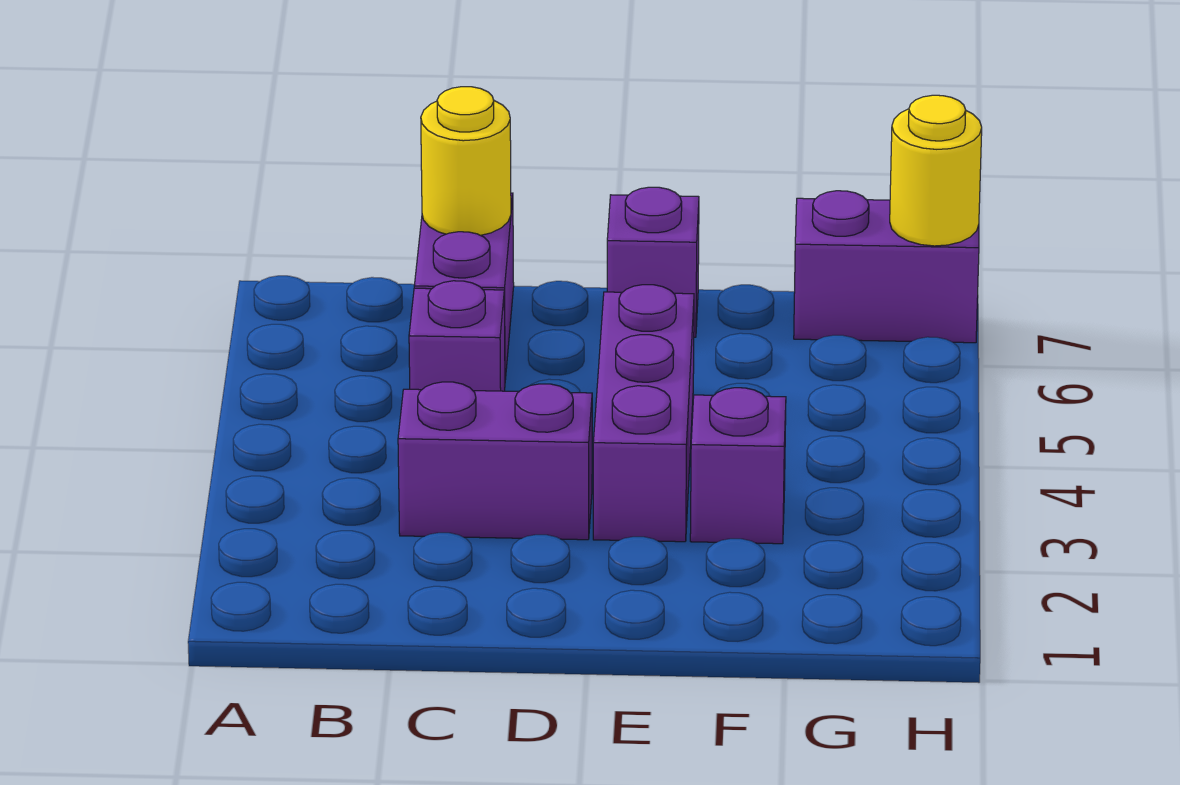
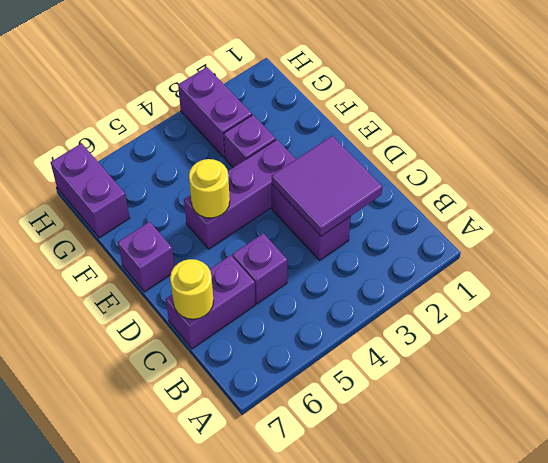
none -> purple 2x2 tile [272,136,383,236]
none -> purple 1x2 brick [178,67,252,158]
yellow 1x1 round brick [890,95,982,246] -> yellow 1x1 round brick moved to [189,159,230,218]

